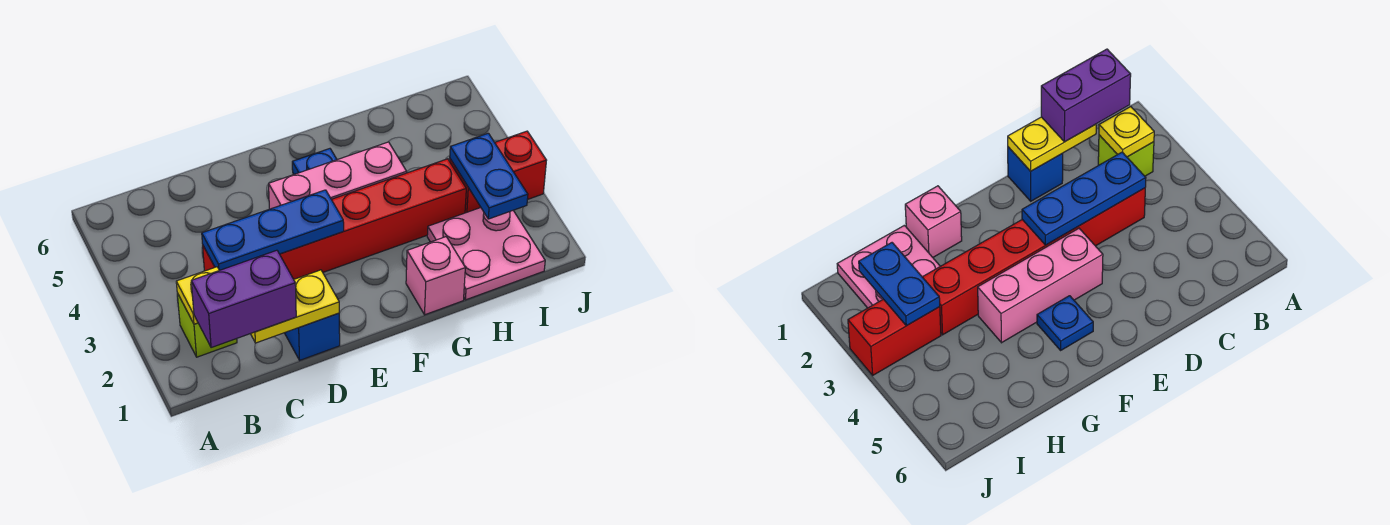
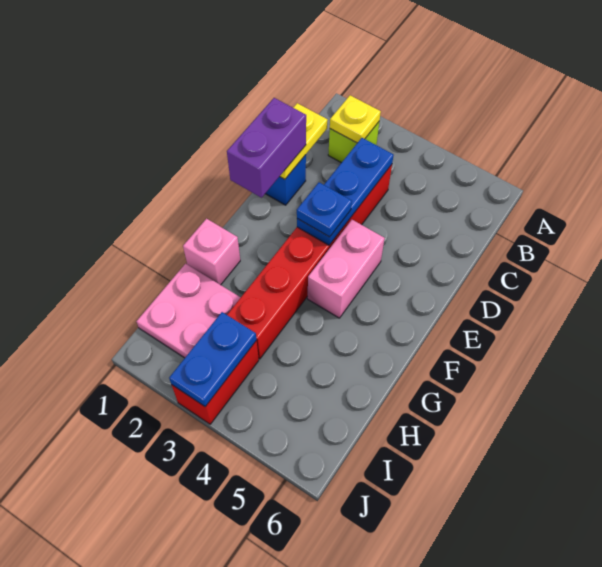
purple 1x2 brick [191,250,296,348] -> purple 1x2 brick moved to [227,98,306,198]
pink 1x3 brick [269,142,407,209] -> pink 1x2 brick [308,220,385,318]
blue 1x1 plate [292,149,337,174] -> blue 1x1 plate moved to [297,182,352,237]
blue 1x2 plate [450,133,528,219] -> blue 1x2 plate turned to [169,312,256,407]

